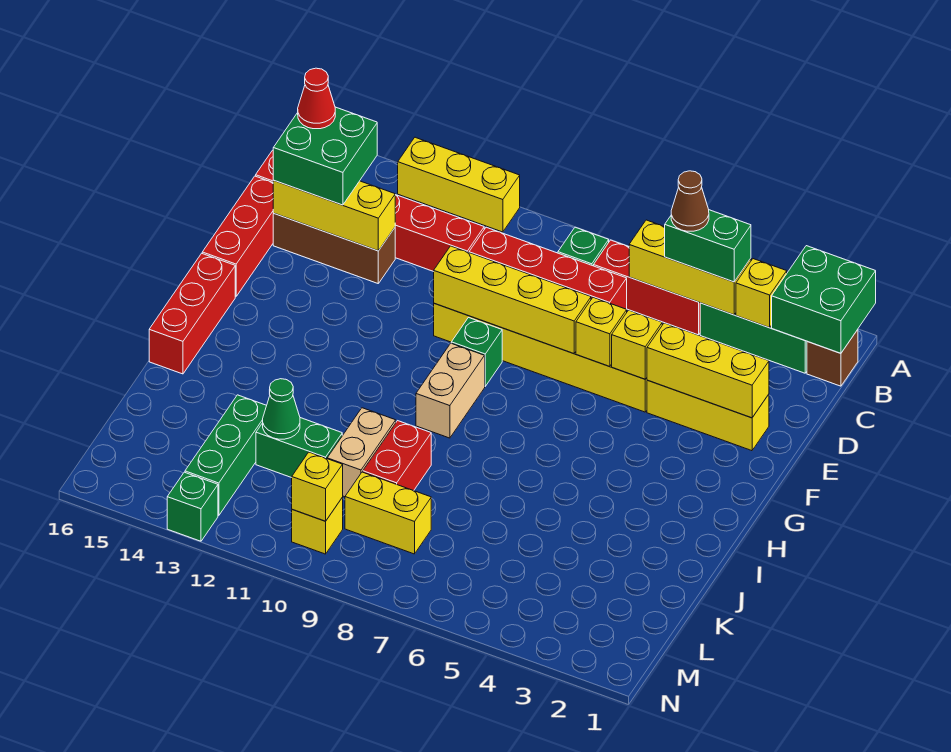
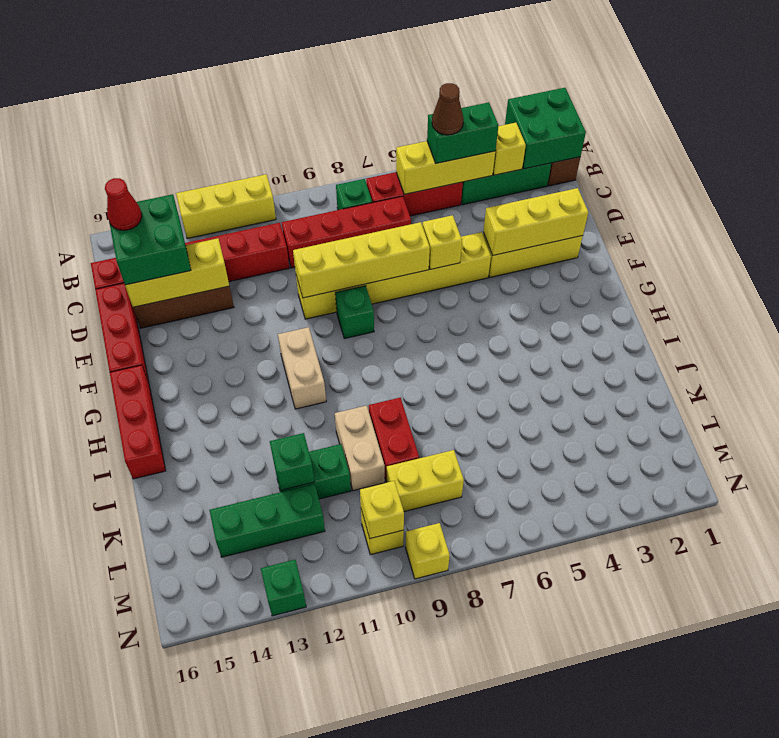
yellow 1x1 brick [612,310,662,379] -> yellow 1x1 brick moved to [405,523,450,579]
tan 1x2 brick [416,343,485,438] -> tan 1x2 brick moved to [278,327,326,409]
green 1x1 cone [263,379,300,439] -> green 1x1 brick [270,433,314,490]
green 1x3 brick [185,395,267,516] -> green 1x3 brick turned to [209,484,325,557]

